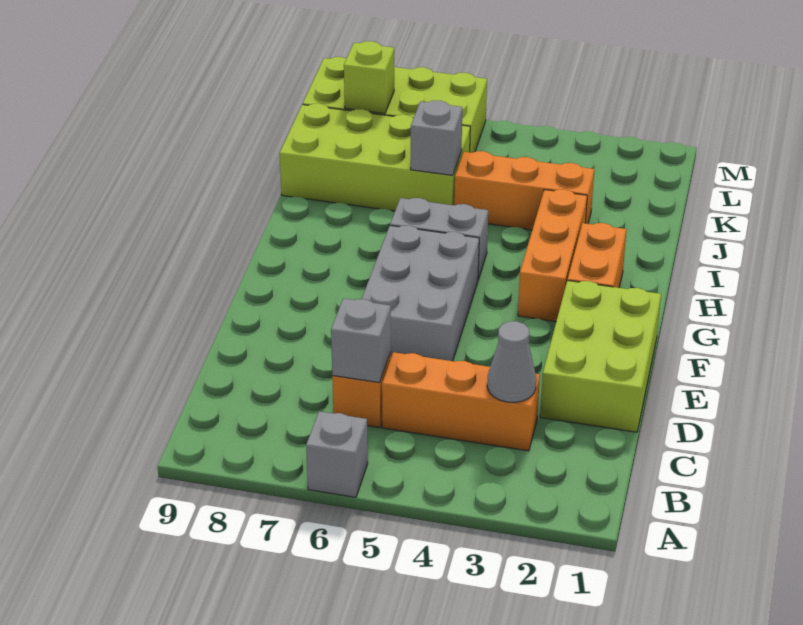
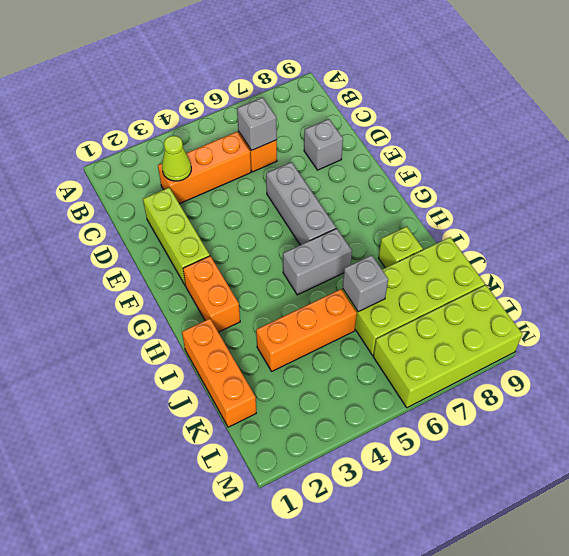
grey 1x1 brick [306,411,368,497] -> grey 1x1 brick moved to [304,119,343,170]
grey 1x1 cone [487,321,536,402] -> lime 1x1 cone [162,136,191,181]
lime 2x3 brick [540,280,661,432] -> lime 1x3 brick [143,188,210,286]
grey 2x3 brick [362,225,479,361] -> grey 1x3 brick [266,162,336,245]
orange 1x3 brick [518,189,587,322] -> orange 1x3 brick moved to [182,319,256,427]
lime 1x1 brick [344,41,394,114] -> lime 1x1 brick moved to [379,227,423,268]

